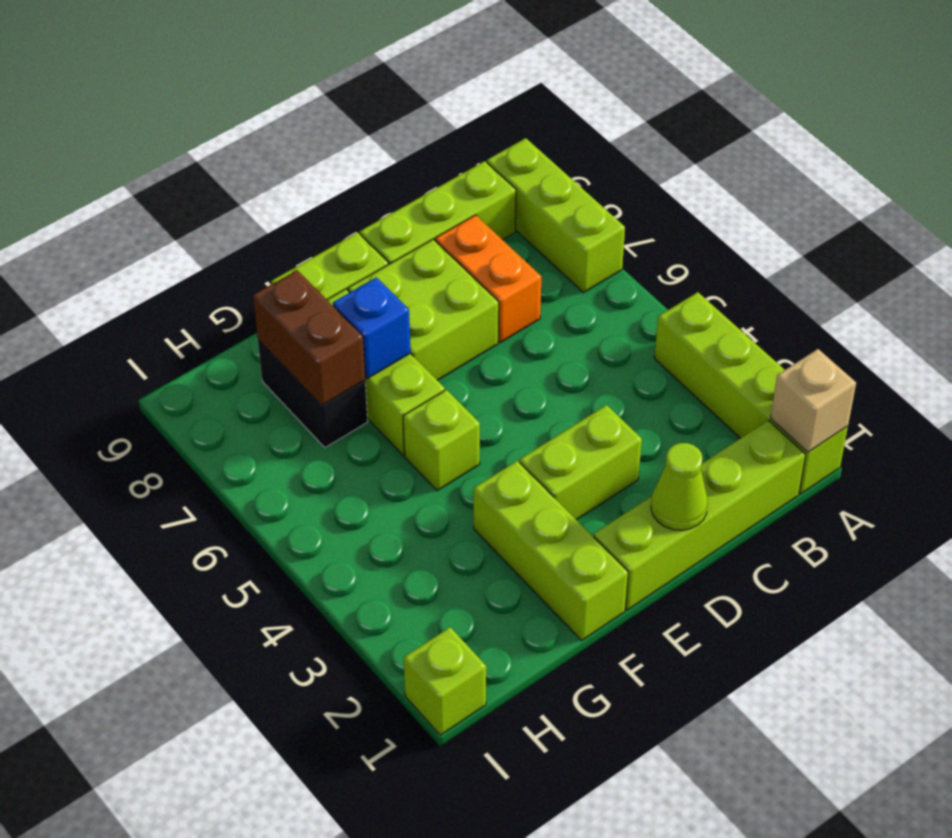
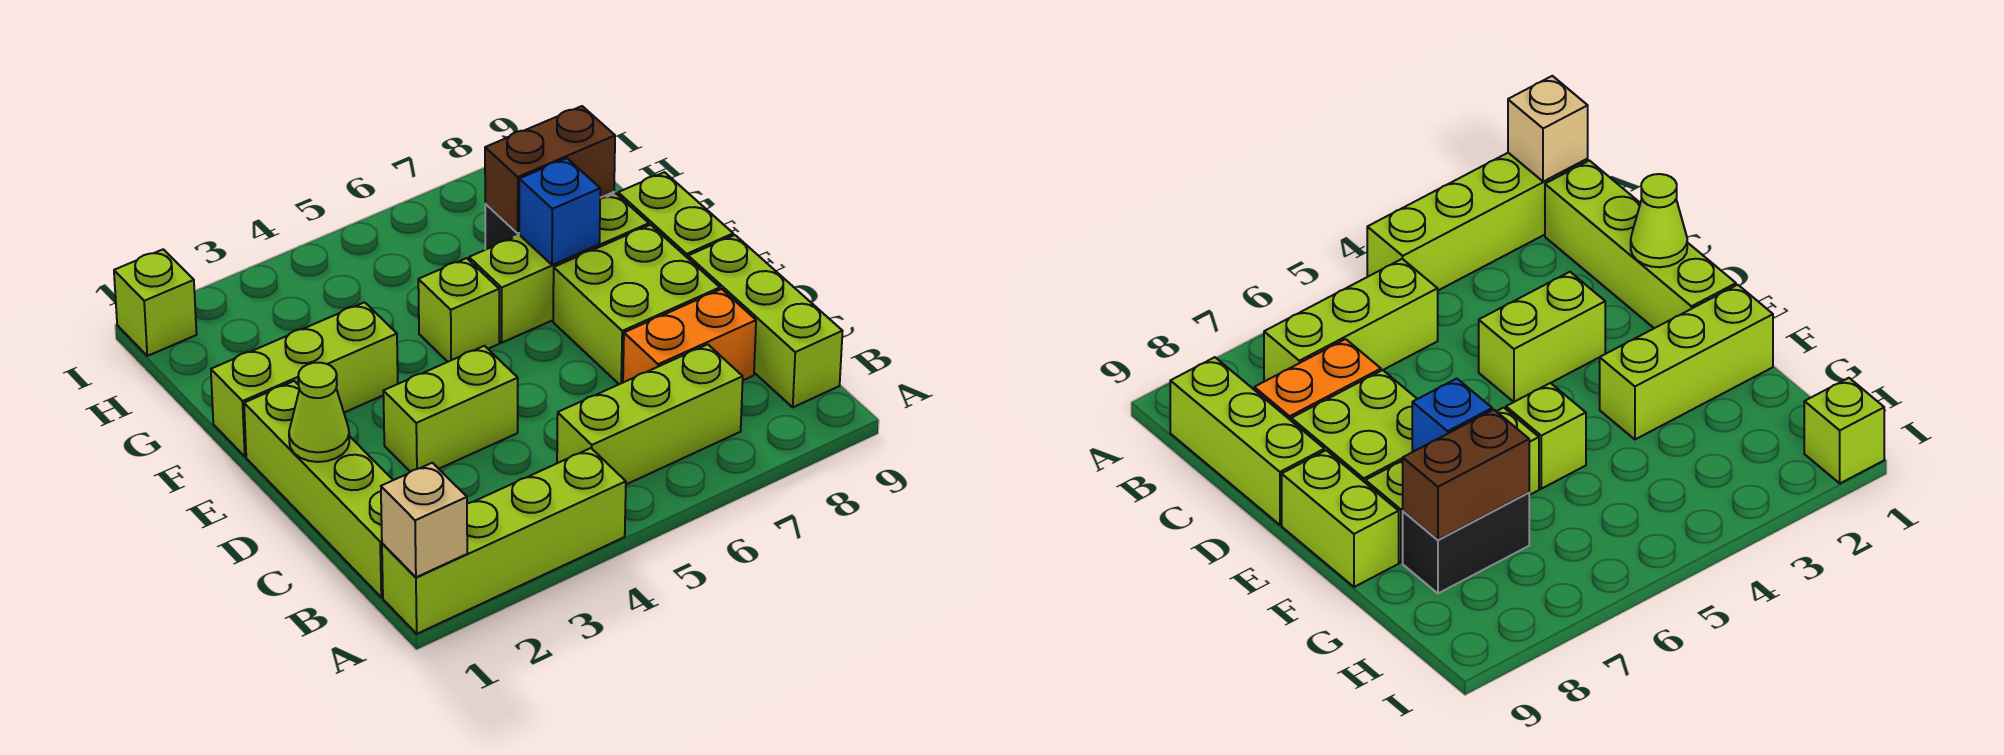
lime 1x3 brick [487,138,625,293] -> lime 1x3 brick moved to [557,344,743,484]
lime 1x2 brick [519,405,642,520] -> lime 1x2 brick turned to [383,346,518,472]

